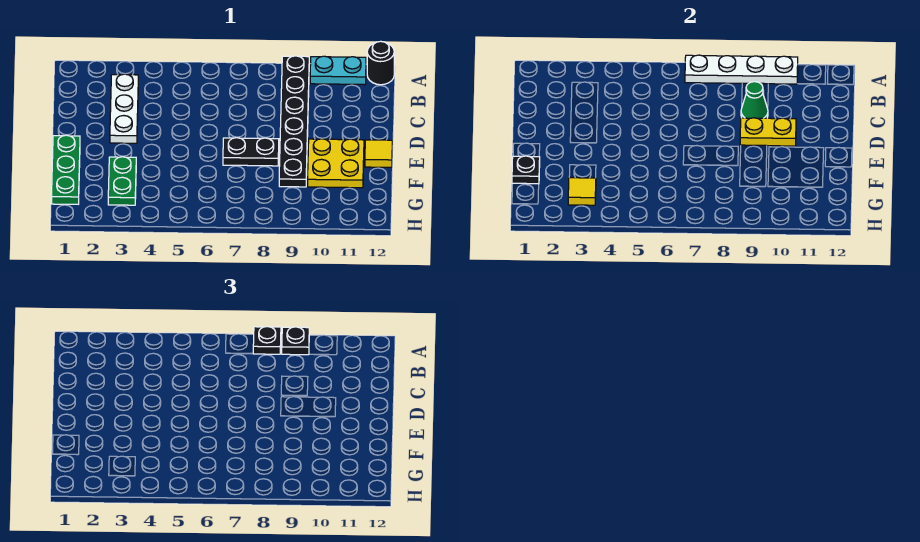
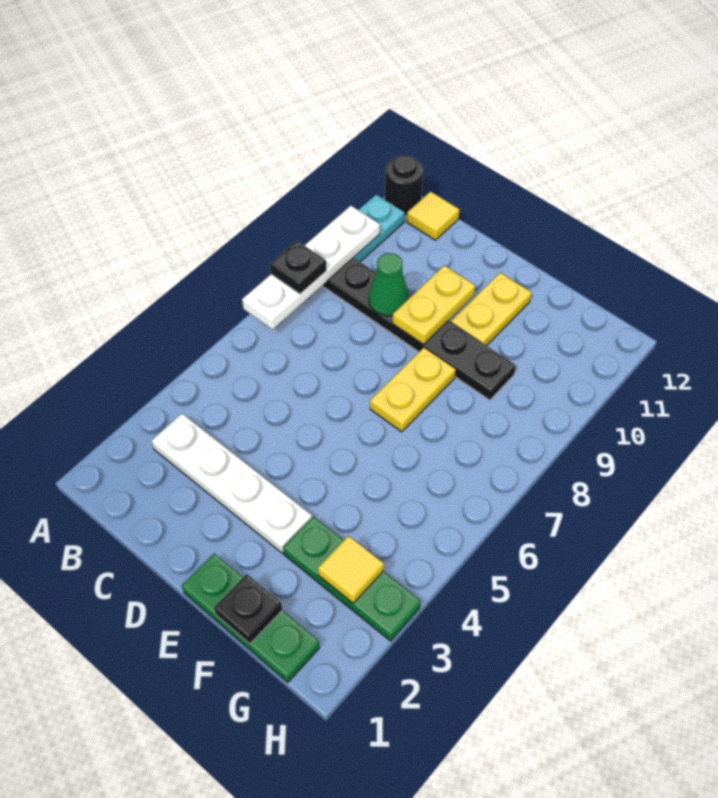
black 1x1 plate [282,327,309,355] -> none
white 1x3 plate [110,74,138,143] -> white 1x4 plate [151,414,312,553]
black 1x2 plate [223,138,279,166] -> yellow 1x2 plate [370,348,456,432]
yellow 2x2 plate [308,139,364,188] -> yellow 1x2 plate [451,273,532,346]
yellow 1x1 tile [365,140,392,167] -> yellow 1x1 tile moved to [407,191,459,240]
green 1x2 plate [108,157,136,205] -> green 1x3 plate [283,516,421,641]

